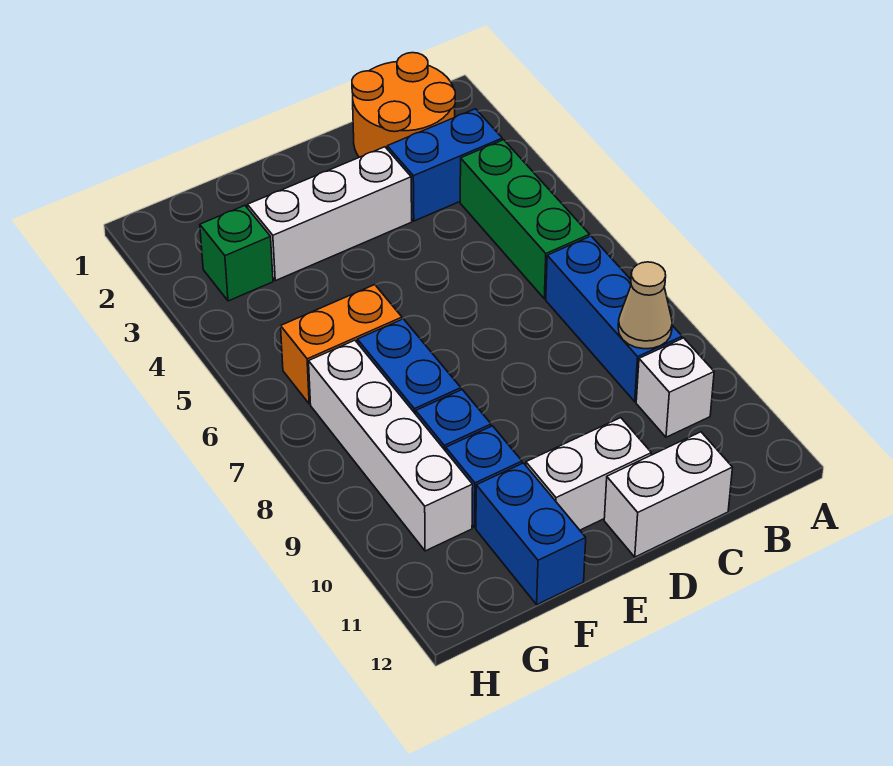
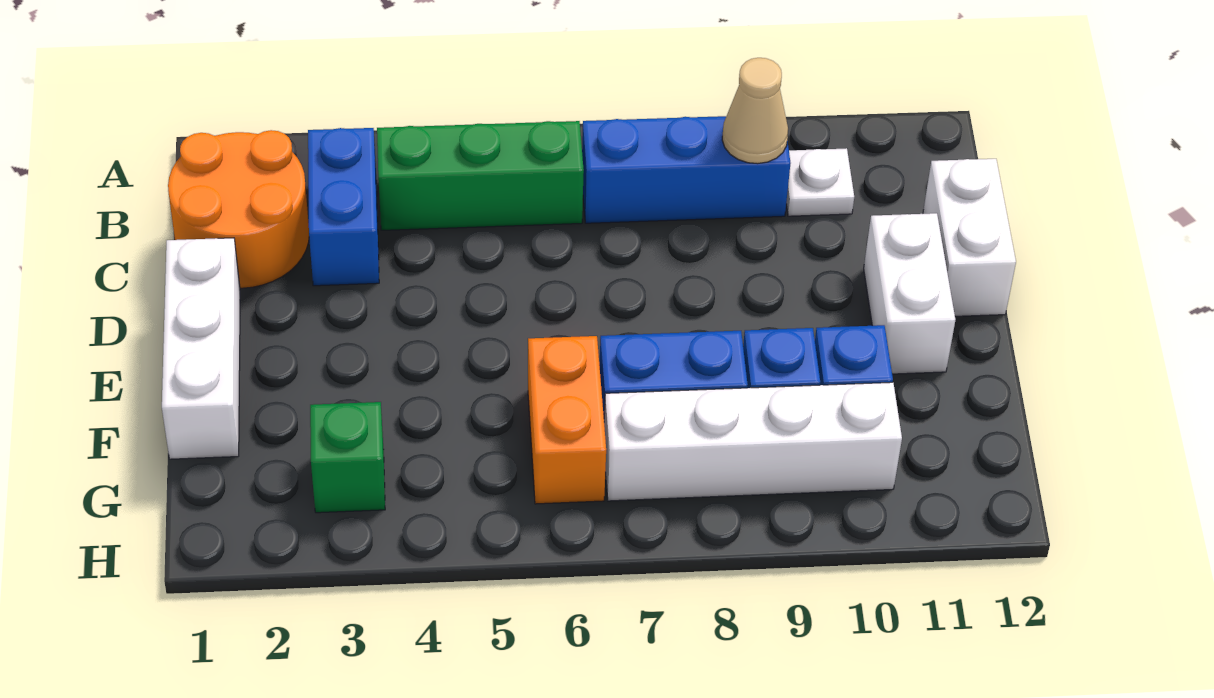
white 1x1 brick [636,338,714,437] -> white 1x1 plate [786,148,854,216]
white 1x3 brick [248,147,412,281] -> white 1x3 brick moved to [162,238,240,459]
blue 1x2 brick [476,463,586,605] -> none

